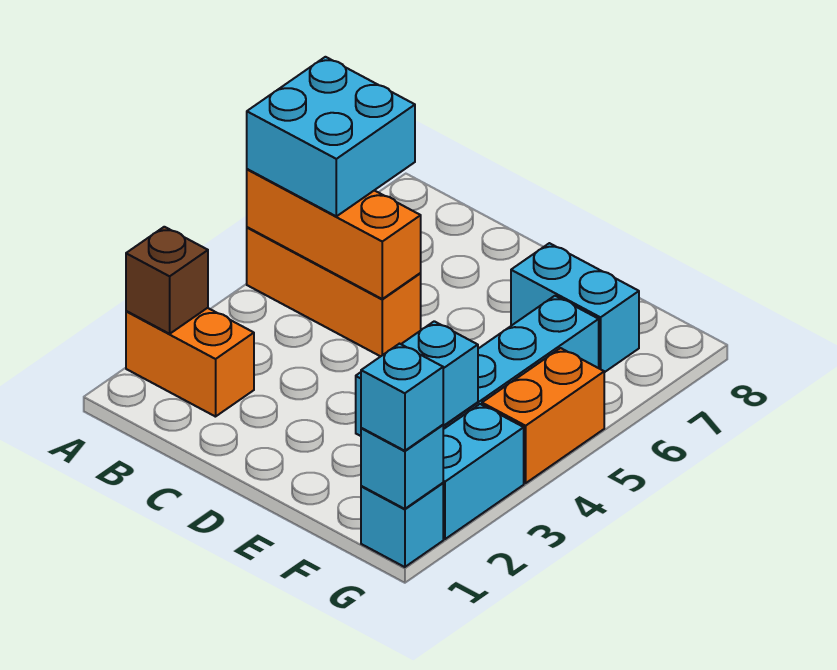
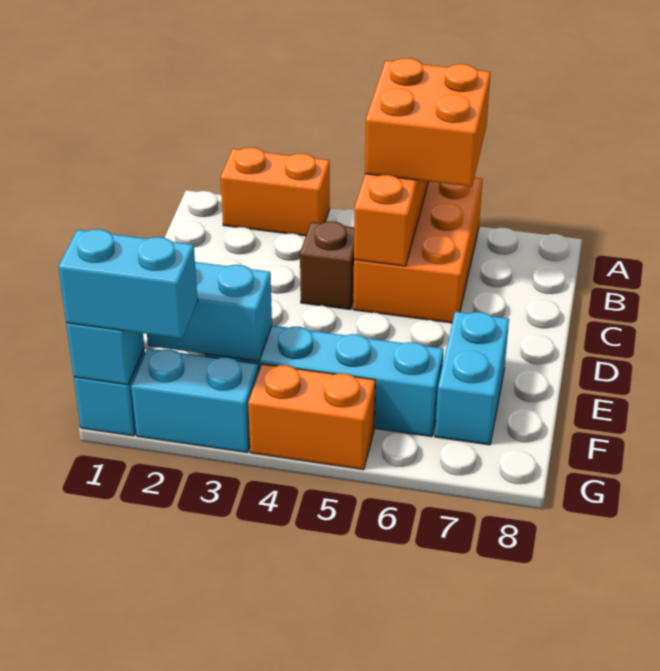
orange 1x2 brick [126,308,254,417] -> orange 1x2 brick turned to [221,148,330,236]
brown 1x1 brick [126,227,208,334] -> brown 1x1 brick moved to [300,222,354,310]
orange 1x3 brick [247,227,421,356] -> orange 2x3 brick [353,177,483,323]
cyan 2x2 brick [247,57,415,216] -> orange 2x2 brick [365,58,490,187]
cyan 1x1 brick [361,344,443,451] -> cyan 1x2 brick [58,229,198,339]

